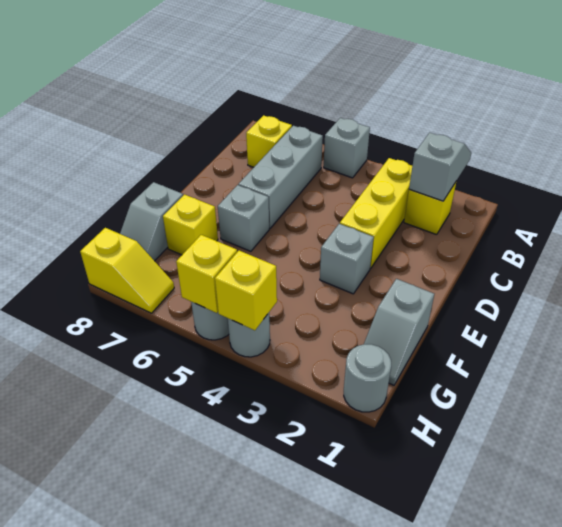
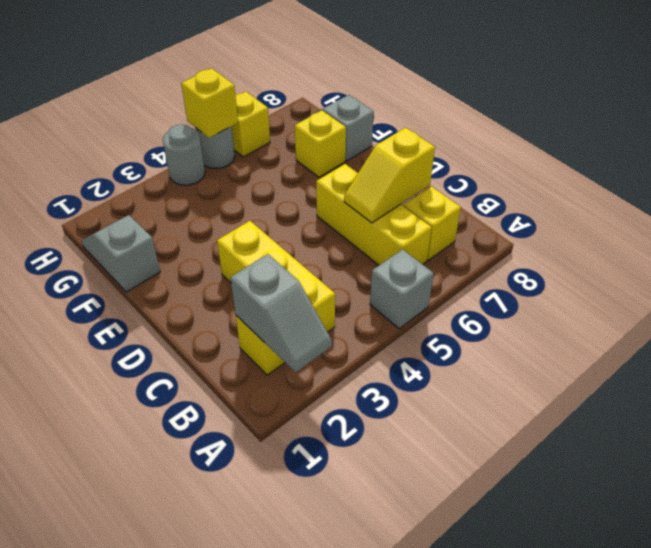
grey 1x3 brick [238,126,323,228] -> yellow 1x3 brick [316,164,432,265]
grey 1x1 brick [320,224,374,294] -> none
grey 1x1 brick [218,185,269,251] -> none
grey 1x1 round brick [344,344,391,412] -> none
yellow 1x1 brick [215,251,277,330] -> yellow 1x1 brick moved to [232,92,270,157]
yellow 1x2 slope [80,228,174,313] -> yellow 1x2 slope moved to [344,128,435,223]

